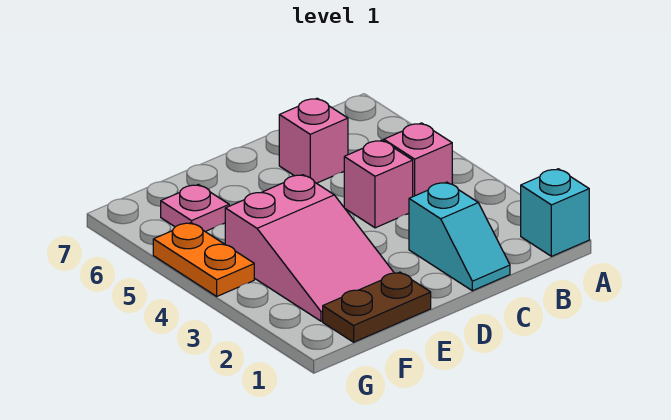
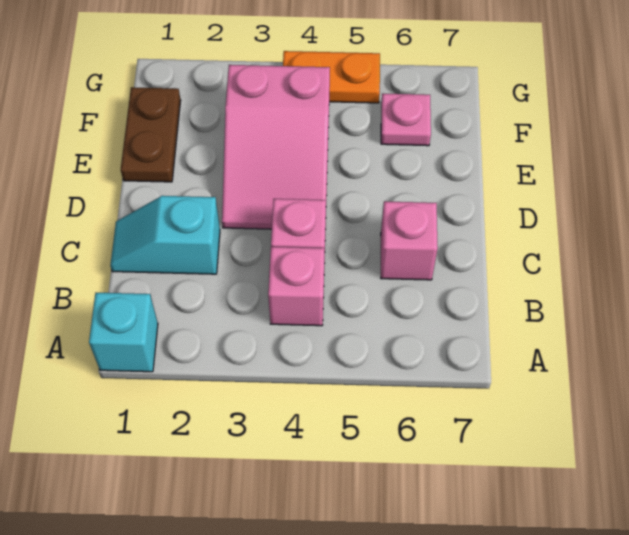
pink 2x3 slope [225,175,394,321] -> pink 2x3 slope turned to [222,65,330,229]

